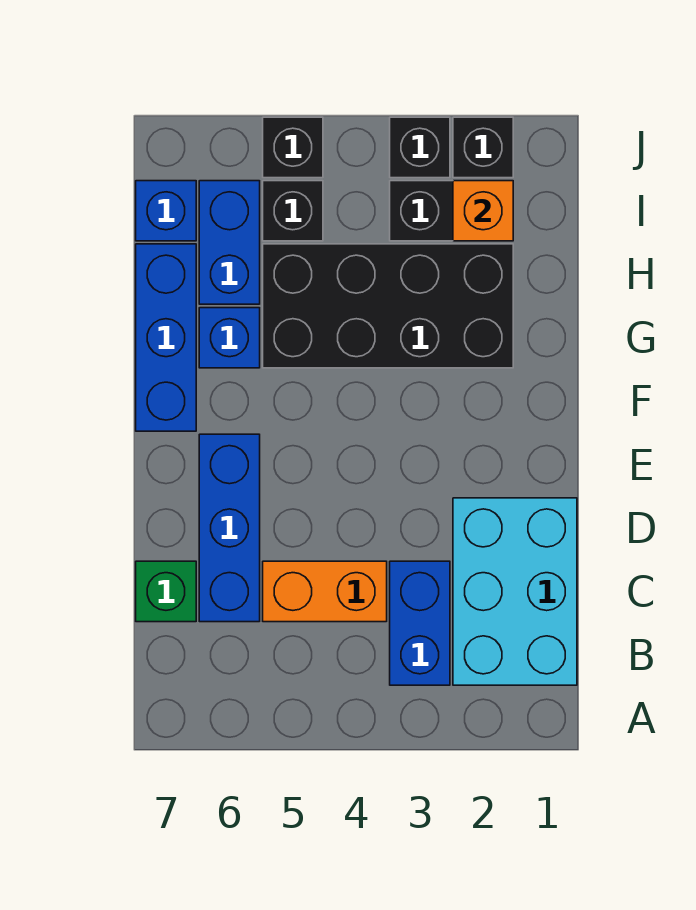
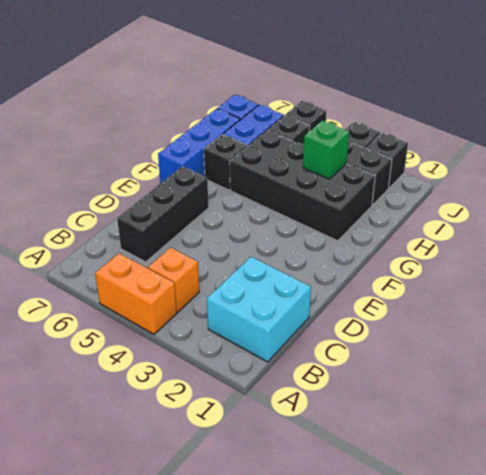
cyan 2x3 brick [453,498,577,685] -> cyan 2x2 brick [207,257,311,362]
blue 1x2 brick [390,561,450,685] -> none
orange 1x2 brick [263,561,387,622] -> orange 1x2 brick moved to [95,253,177,334]
blue 1x3 brick [199,434,260,622] -> black 1x3 brick [117,166,209,262]
green 1x1 brick [136,561,196,622] -> green 1x1 brick moved to [303,121,349,179]
blue 1x1 brick [199,308,260,368] -> black 1x1 brick [204,134,247,190]
orange 1x1 brick [453,181,513,241] -> orange 1x1 brick moved to [148,248,199,312]

